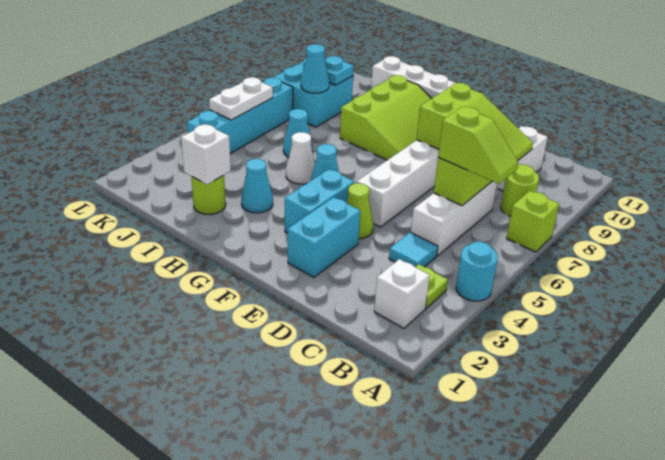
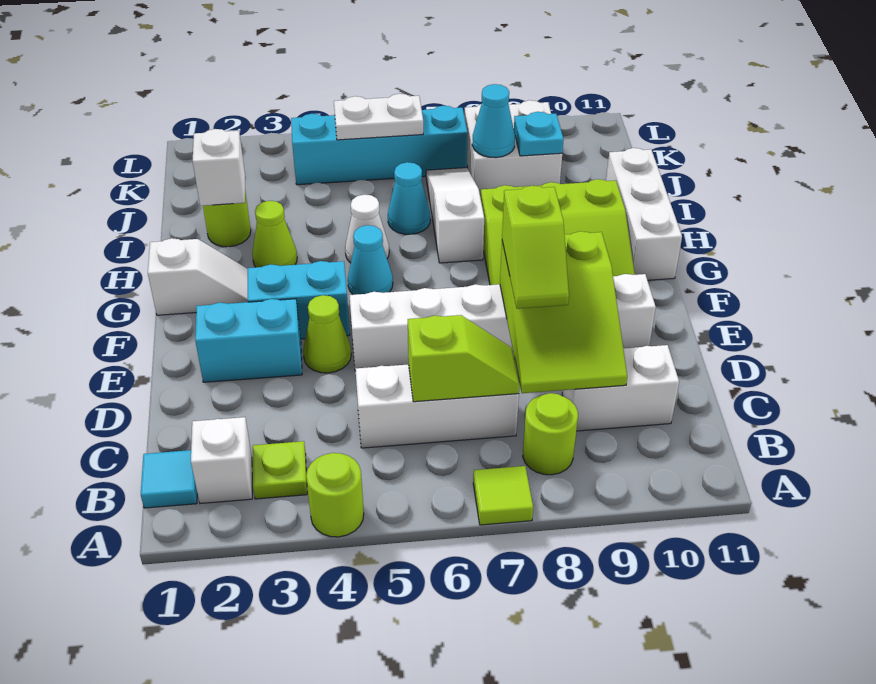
cyan 1x1 round brick [456,242,498,301] -> lime 1x1 round brick [306,453,364,537]
lime 1x1 brick [507,191,559,252] -> lime 1x1 tile [473,466,533,525]
lime 1x2 slope [438,107,518,184] -> lime 1x2 slope moved to [502,186,569,309]
cyan 1x1 tile [389,232,438,267] -> cyan 1x1 tile moved to [141,450,197,508]
none -> white 1x2 slope [148,238,248,315]
cyan 1x1 cone [241,159,273,213] -> lime 1x1 cone [252,201,297,267]
none -> white 1x3 slope [426,168,484,263]
cyan 2x2 brick [273,59,353,127] -> white 2x2 brick [465,100,562,198]

